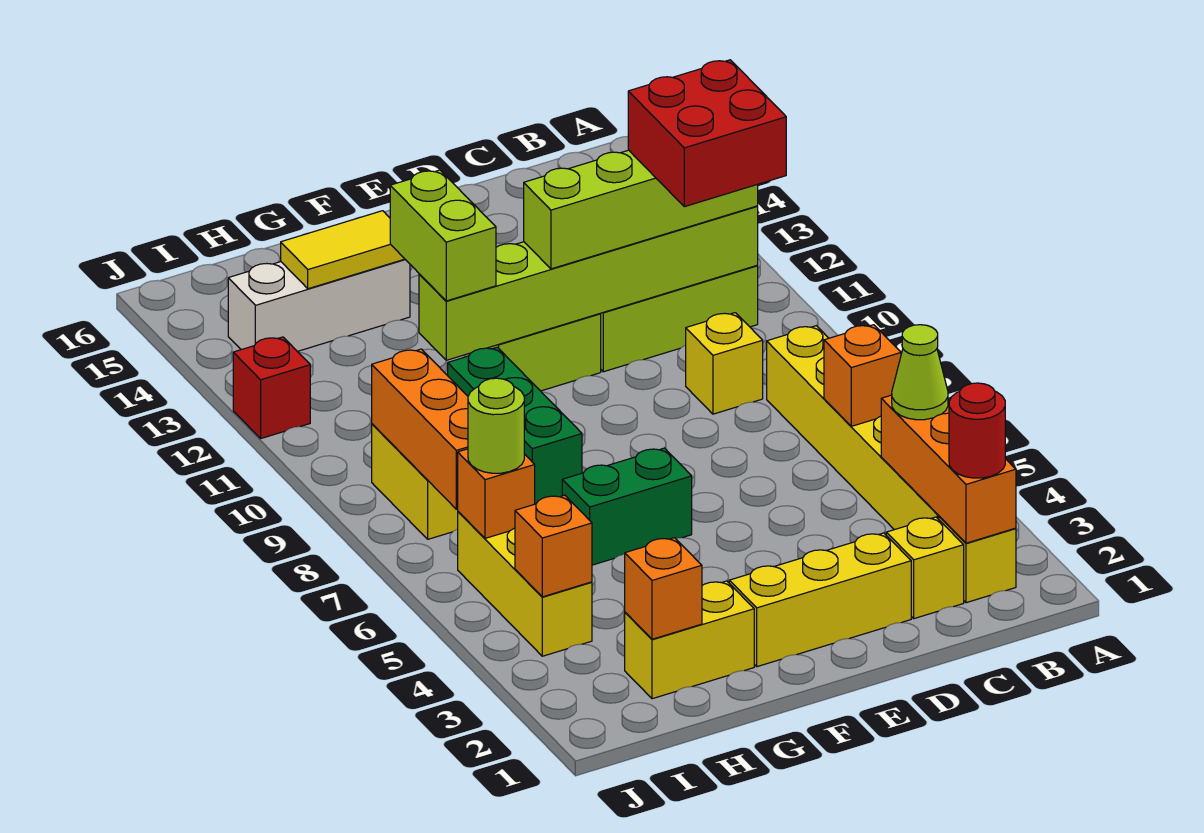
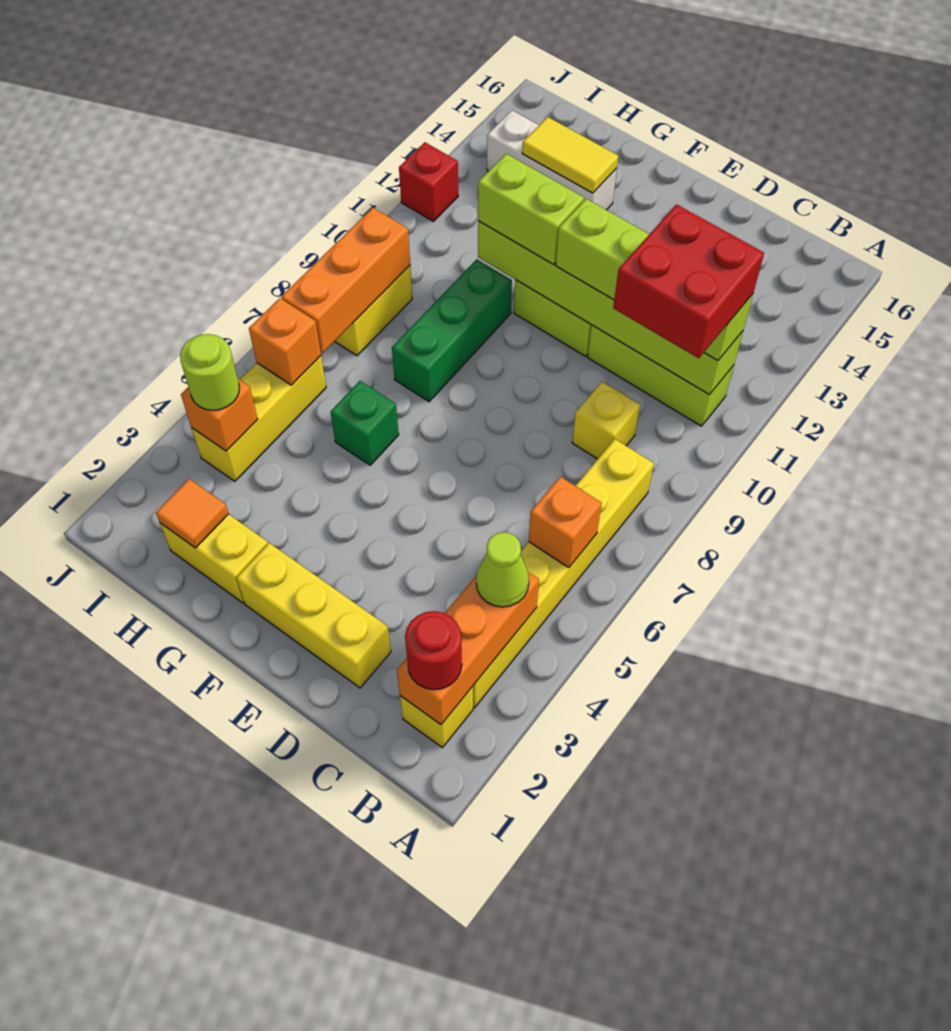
yellow 1x1 brick [886,517,964,619] -> none
green 1x2 brick [562,448,692,565] -> green 1x1 brick [331,381,399,465]
lime 1x2 brick [390,170,496,301] -> lime 1x2 brick turned to [478,154,584,265]
orange 1x1 brick [625,538,702,639] -> orange 1x1 tile [156,479,228,548]
lime 1x1 round brick [468,378,524,473] -> lime 1x1 round brick moved to [180,334,239,410]

